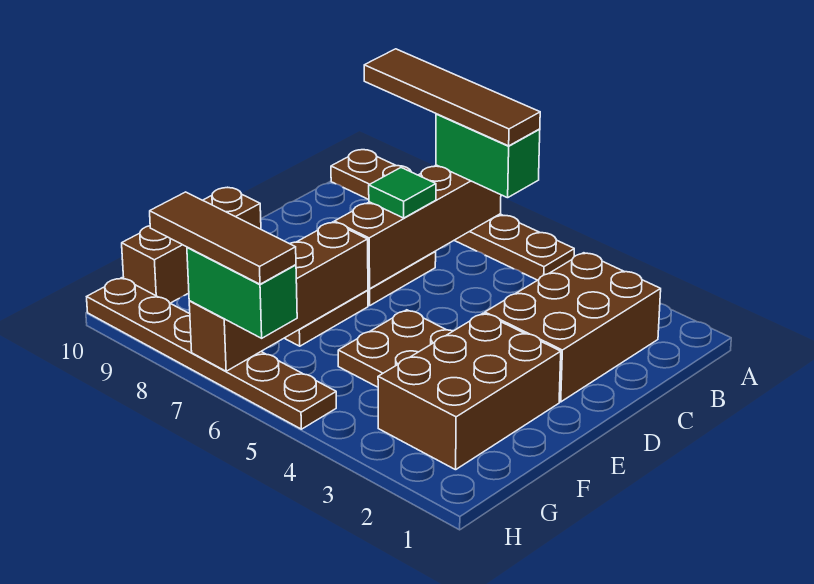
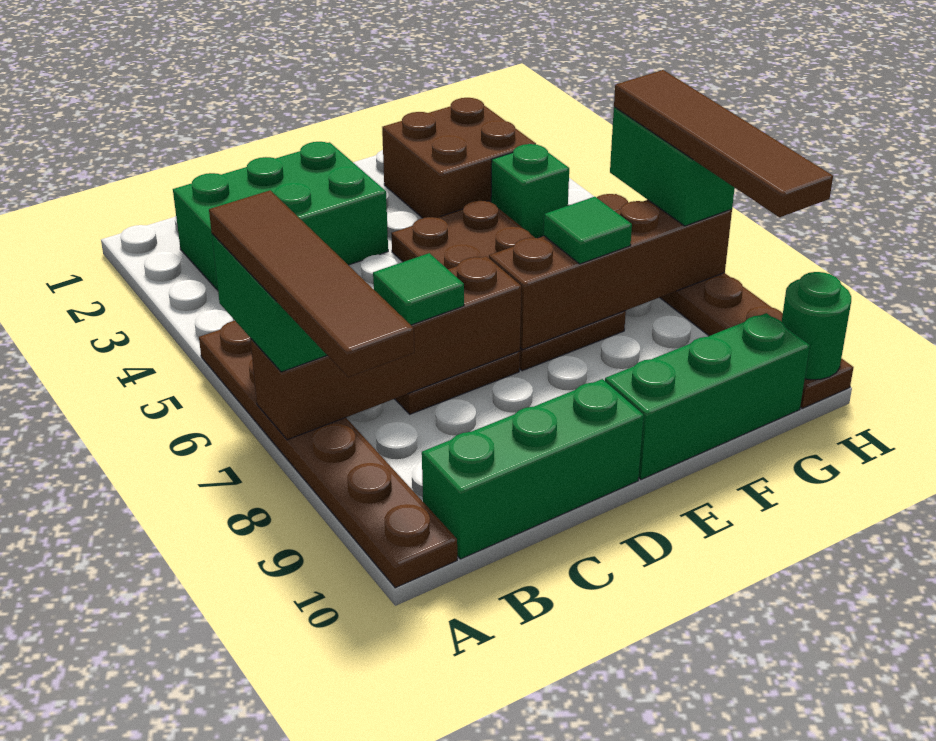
brown 2x3 brick [485,253,661,402] -> green 2x3 brick [173,142,388,290]
none -> green 1x3 brick [422,379,644,559]
brown 2x3 brick [378,313,561,470] -> brown 2x2 brick [382,98,536,218]
brown 1x3 brick [122,187,261,303] -> green 1x3 brick [605,313,810,479]
none -> green 1x1 tile [544,197,632,264]
none -> green 1x1 brick [491,144,569,238]
brown 1x3 tile [150,192,296,284] -> brown 1x4 tile [614,70,833,217]
none -> green 1x1 round brick [782,272,851,380]

